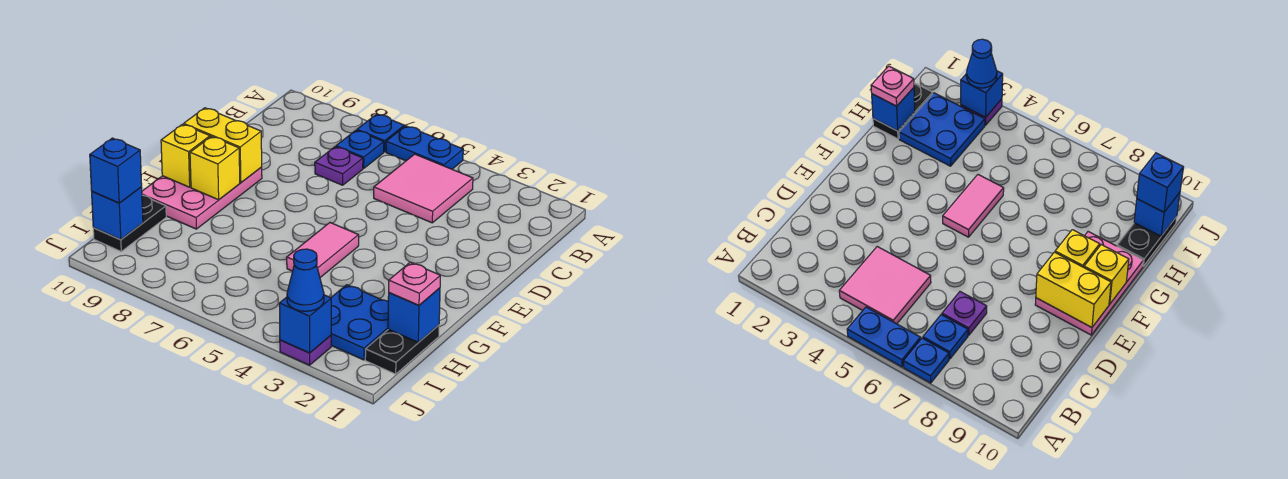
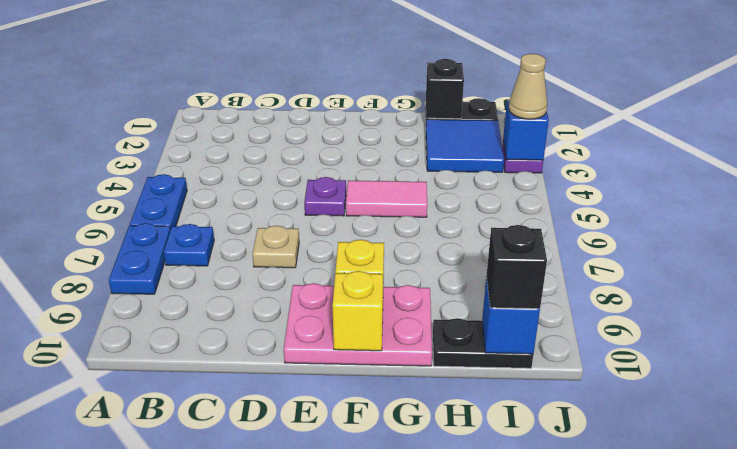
blue 1x1 plate [357,114,404,152] -> blue 1x2 plate [109,223,170,294]
pink 2x2 tile [374,154,473,223] -> none
purple 1x1 plate [315,147,363,185] -> purple 1x1 plate moved to [304,177,346,216]
none -> tan 1x1 plate [253,226,299,268]
yellow 1x2 brick [184,108,262,183] -> none
blue 1x1 brick [388,288,440,342] -> black 1x1 brick [426,59,464,119]
pink 1x1 plate [389,262,440,305] -> none
blue 2x2 plate [331,285,388,360] -> blue 2x2 tile [426,119,504,172]
blue 1x1 brick [90,138,142,203] -> black 1x1 brick [486,225,547,309]
blue 1x1 cone [287,249,324,311] -> tan 1x1 cone [509,54,547,119]

